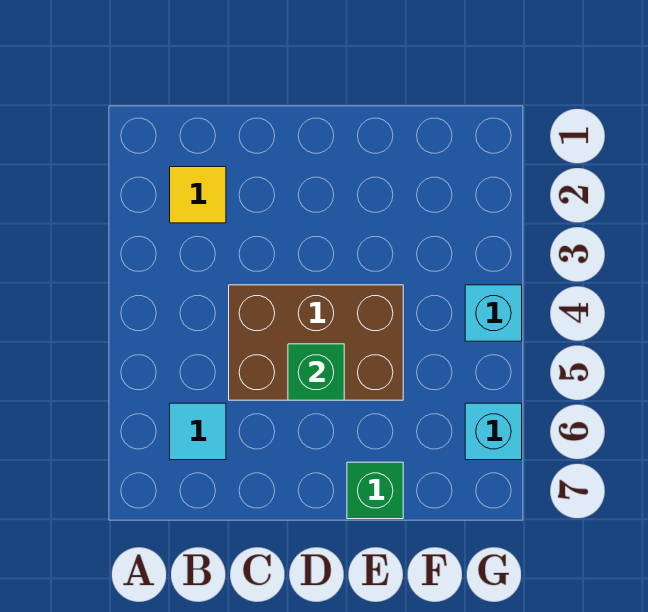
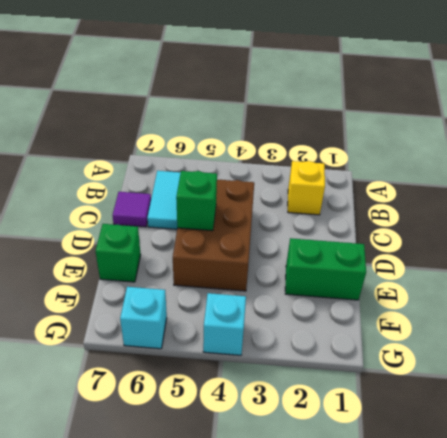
yellow 1x1 tile [170,167,226,223] -> yellow 1x1 brick [288,161,325,215]
cyan 1x1 tile [170,403,226,460] -> cyan 1x2 tile [147,171,181,229]
none -> purple 1x1 tile [113,192,151,227]
none -> green 1x2 brick [285,238,366,300]

